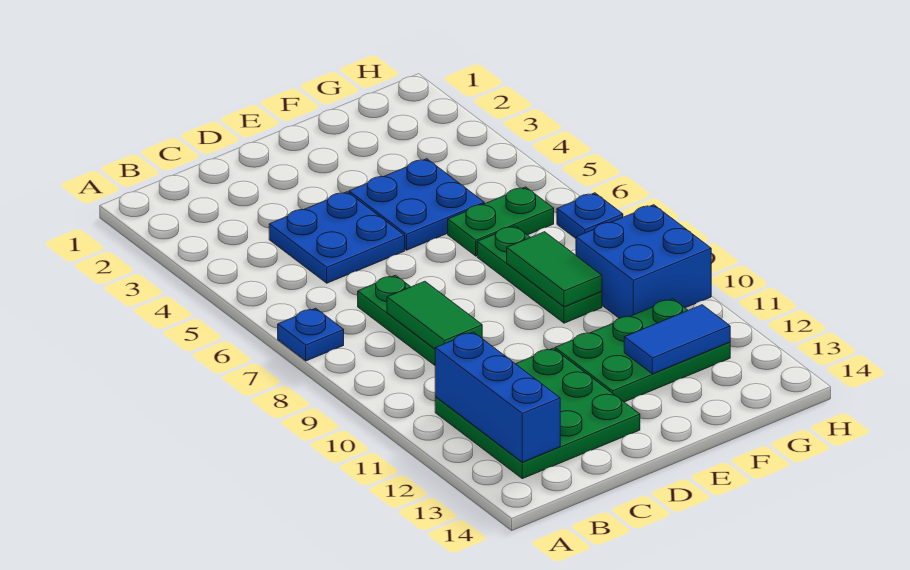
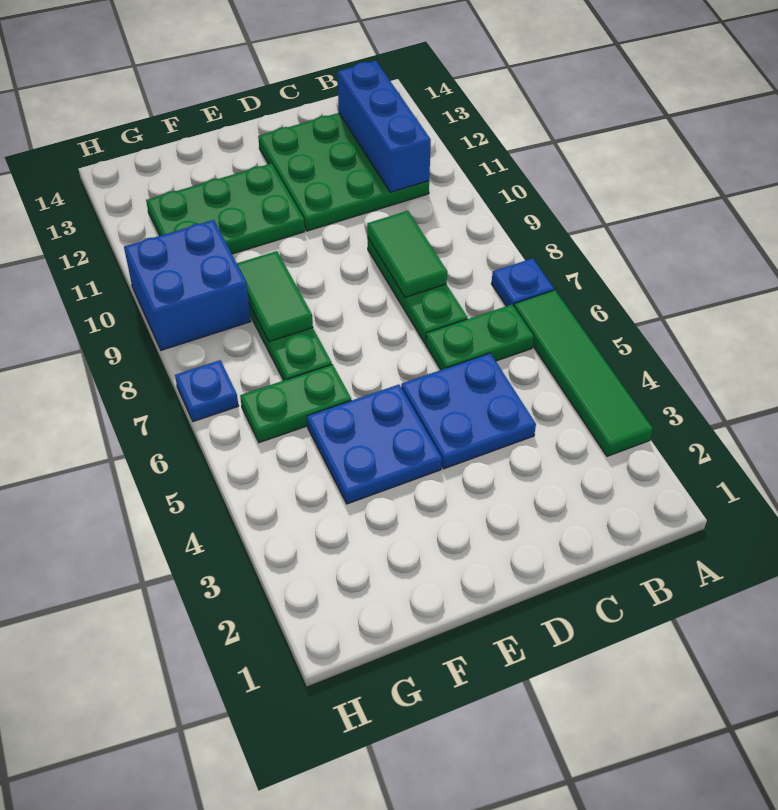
none -> green 1x4 tile [514,290,653,456]
none -> green 1x2 plate [426,305,534,370]
blue 1x2 tile [624,305,730,374] -> none

